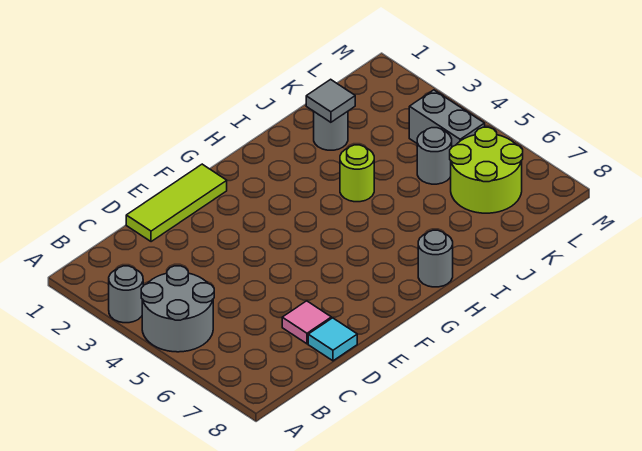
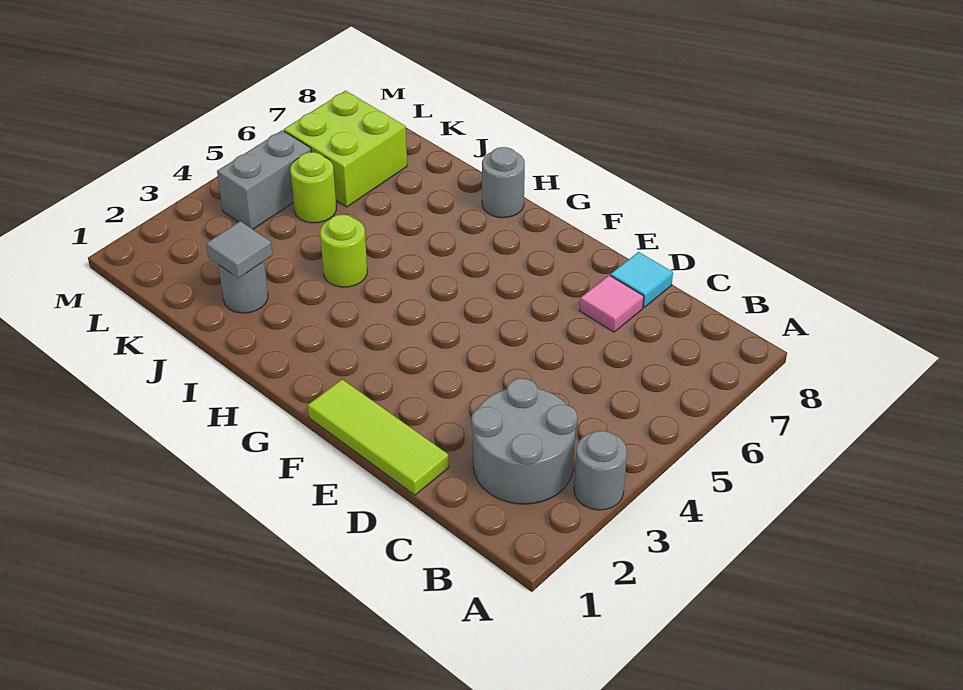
grey 2x2 round brick [141,266,214,352] -> grey 2x2 round brick moved to [471,378,578,504]
grey 1x1 round brick [417,128,452,184] -> lime 1x1 round brick [290,152,336,223]
lime 2x2 round brick [450,127,523,213] -> lime 2x2 brick [284,91,407,207]

